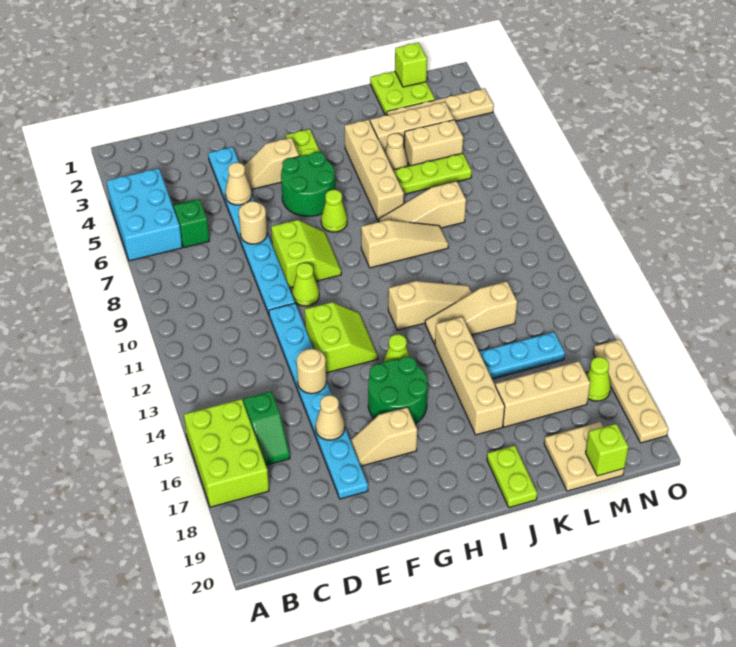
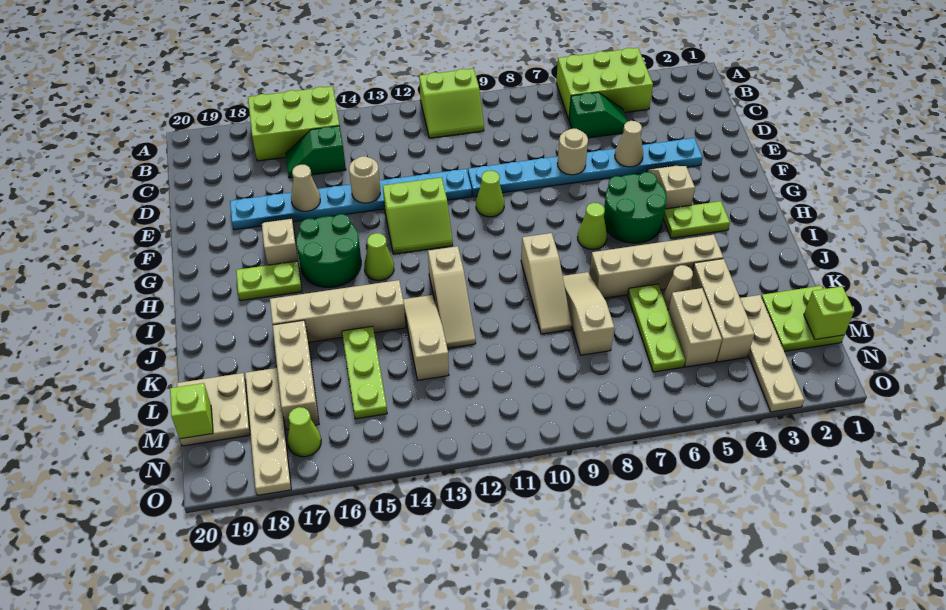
cyan 2x3 brick [107,169,182,261] -> lime 2x3 brick [556,48,653,119]
lime 2x2 slope [271,220,341,288] -> lime 2x2 slope moved to [419,68,484,138]
lime 1x2 plate [487,446,537,507] -> lime 1x2 plate moved to [236,261,302,301]
cyan 1x3 plate [479,332,565,379] -> lime 1x3 plate [342,326,387,419]
tan 1x4 plate [593,339,668,443] -> tan 1x4 plate turned to [245,368,291,495]

